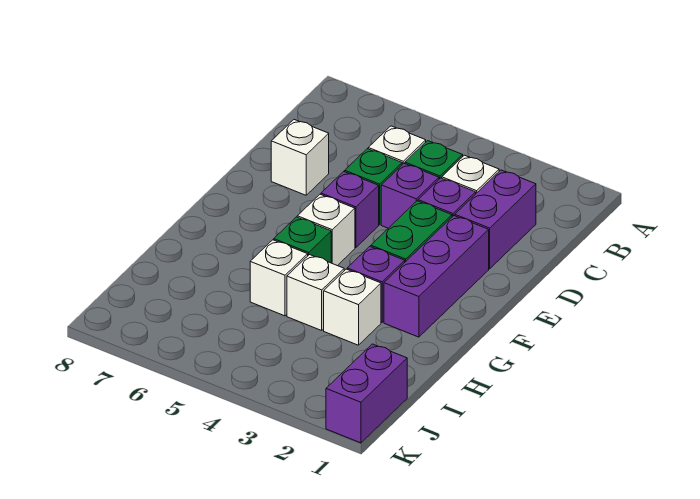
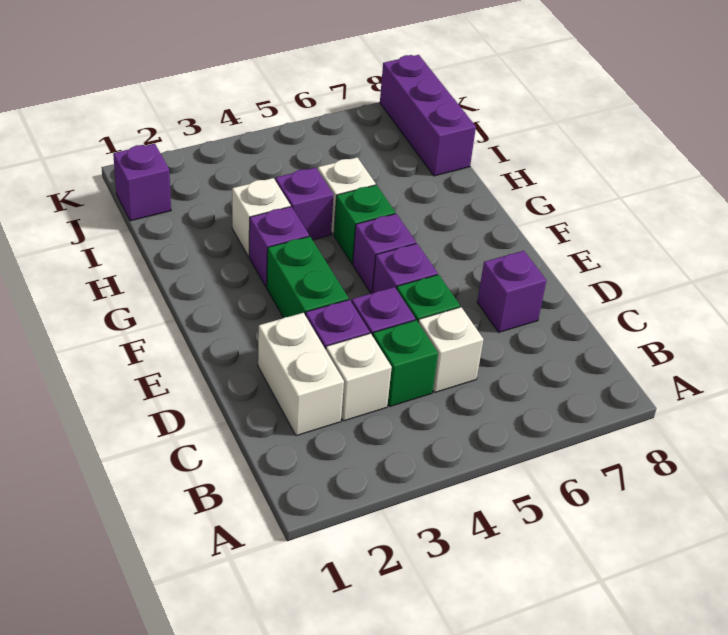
purple 1x2 brick [455,170,536,269] -> white 1x2 brick [258,313,344,436]
white 1x1 brick [271,120,329,195] -> purple 1x1 brick [477,251,547,332]
purple 1x3 brick [384,216,489,337] -> purple 1x3 brick moved to [380,55,476,176]
white 1x1 brick [297,194,355,266] -> purple 1x1 brick [353,214,416,293]
white 1x1 brick [287,255,344,330] -> purple 1x1 brick [276,168,334,240]
purple 1x2 brick [326,344,407,443] -> purple 1x1 brick [113,144,171,221]

